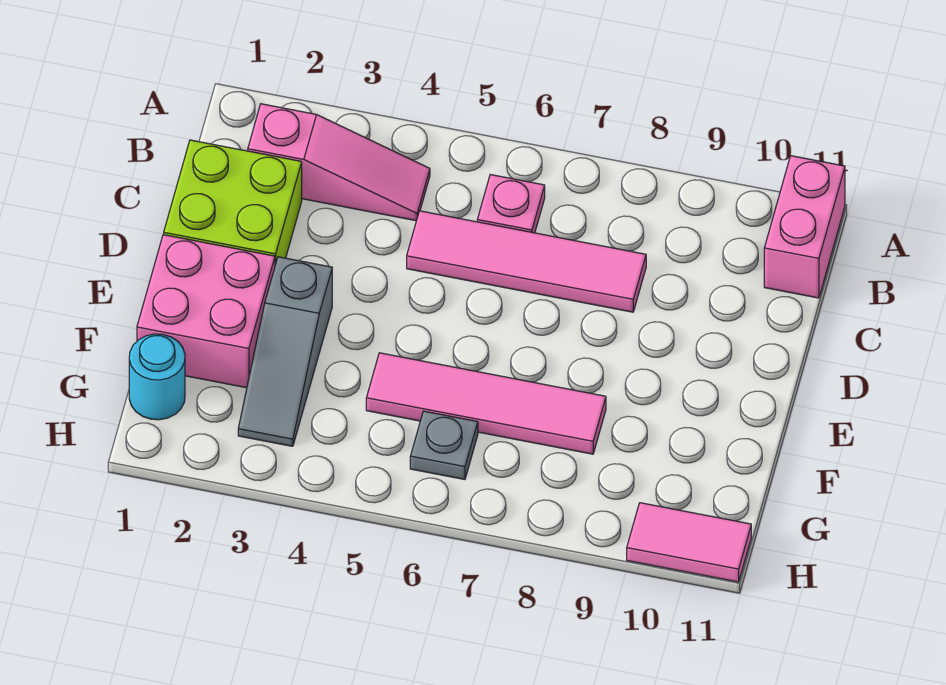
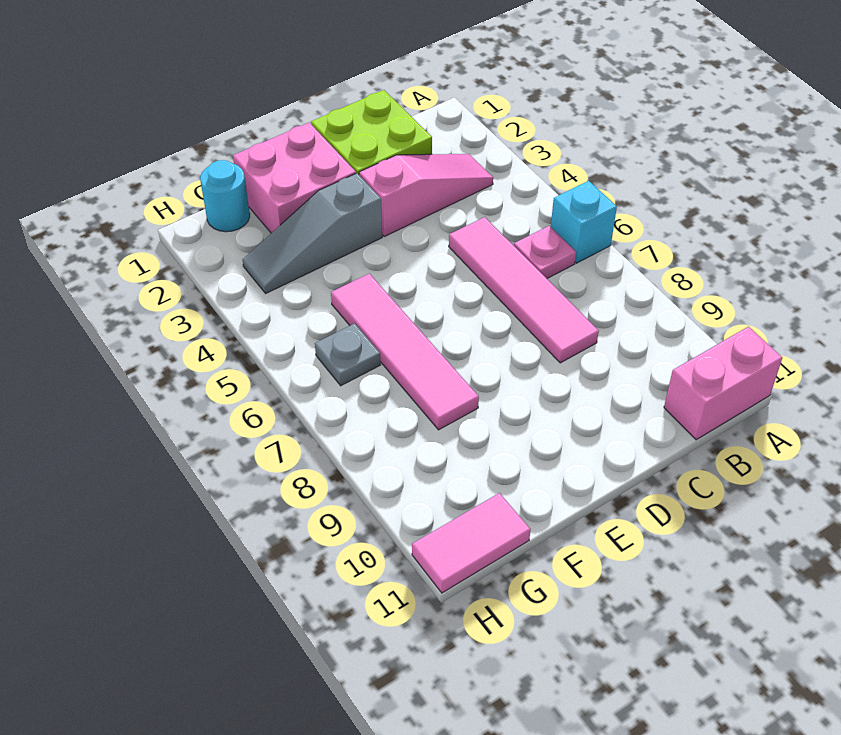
none -> cyan 1x1 brick [551,181,617,263]
pink 1x3 slope [248,104,430,221] -> pink 1x3 slope turned to [359,154,493,237]
pink 1x2 tile [627,503,751,582] -> pink 1x2 tile turned to [412,493,531,593]

